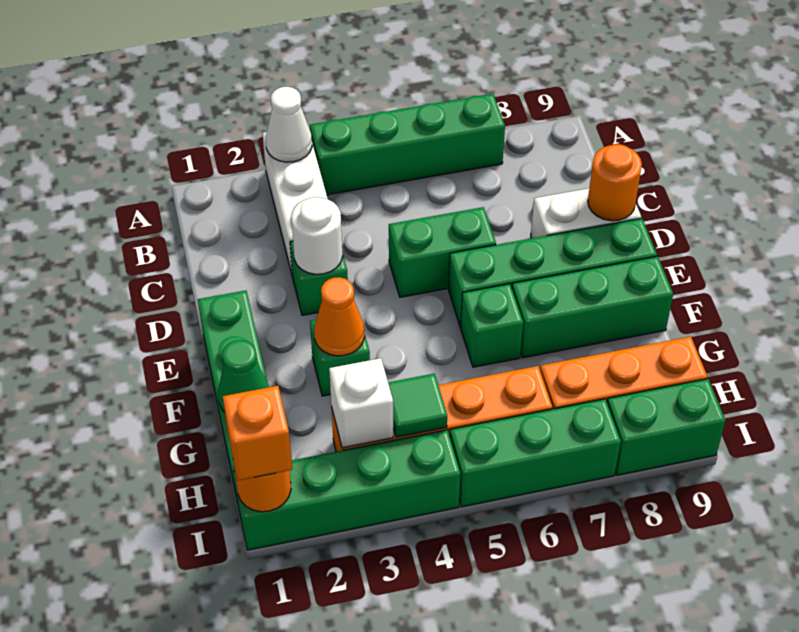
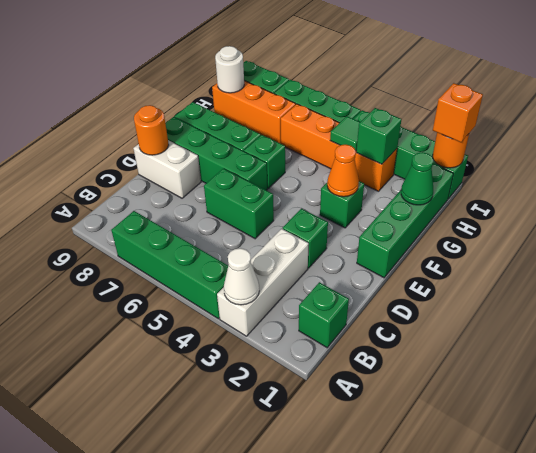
none -> green 1x1 brick [299,282,349,348]
white 1x1 round brick [291,197,343,274] -> white 1x1 round brick moved to [215,46,244,93]
white 1x1 brick [329,358,393,448] -> green 1x1 brick [356,108,401,164]

